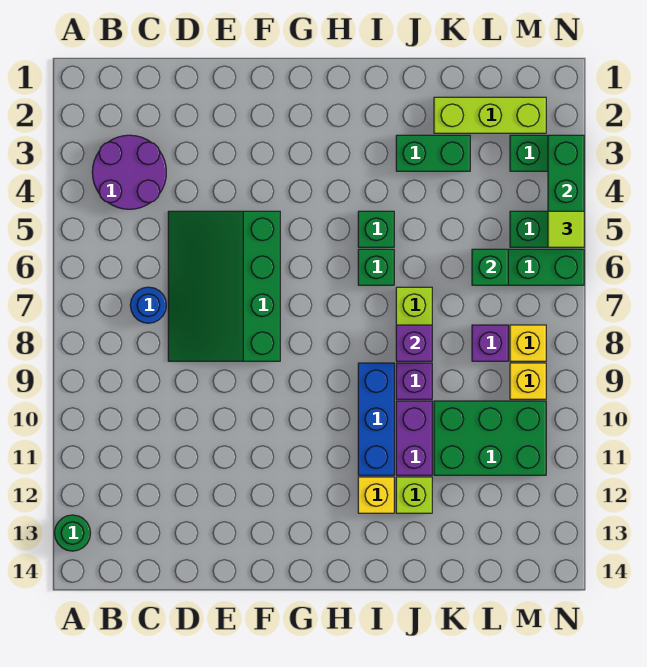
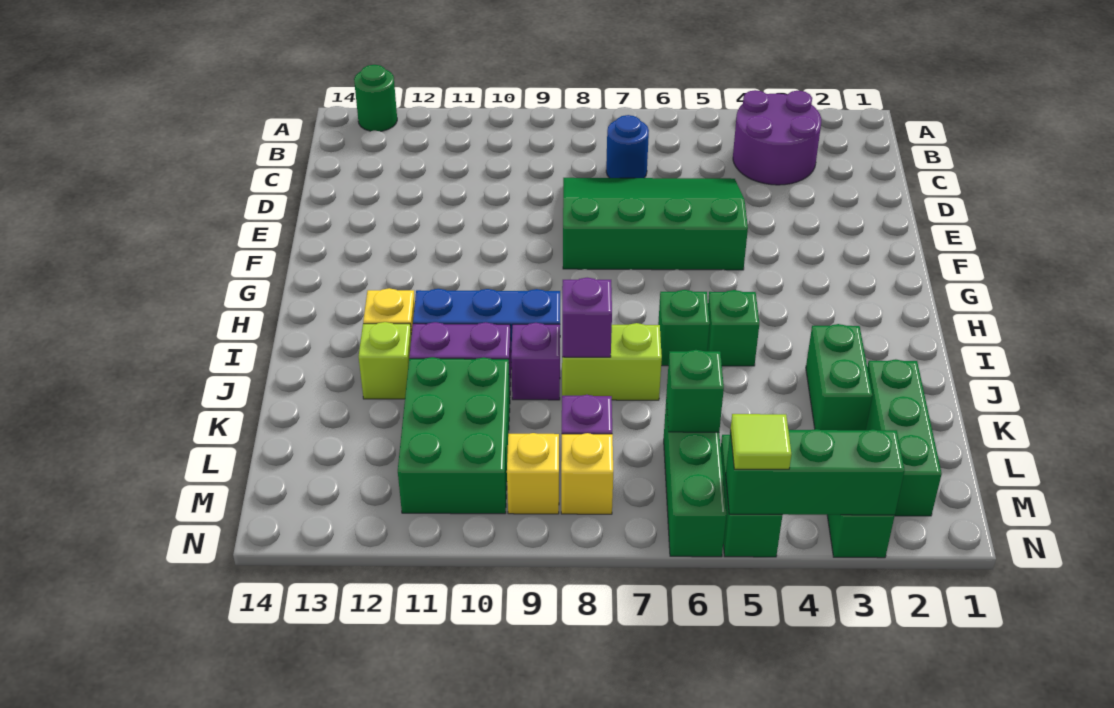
lime 1x3 brick [434,97,546,133] -> green 1x3 brick [866,359,942,516]

